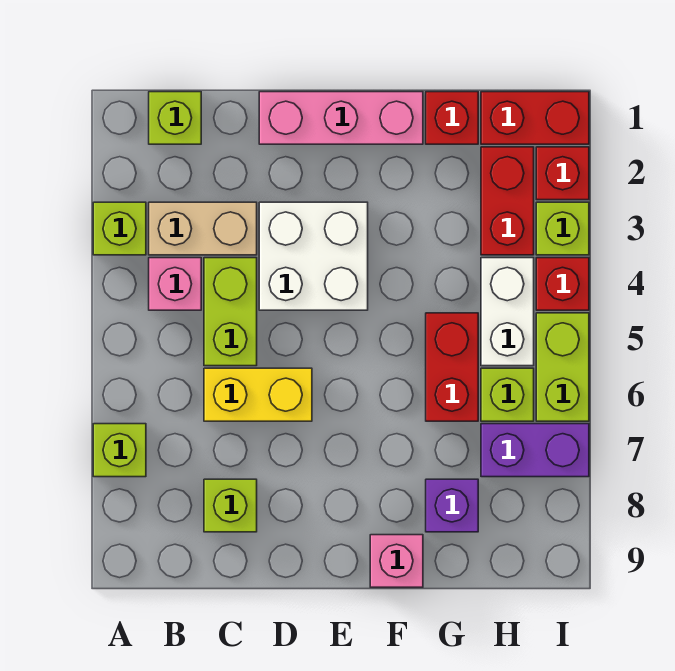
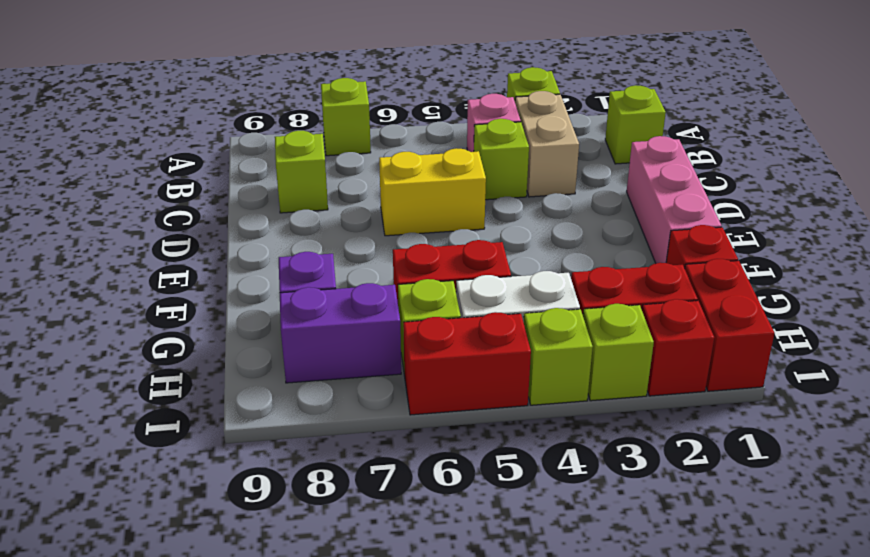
lime 1x2 brick [204,258,257,366] -> lime 1x1 brick [474,119,529,200]
yellow 1x2 brick [204,368,312,421] -> yellow 1x2 brick turned to [379,148,486,236]
white 2x2 brick [259,202,368,310] -> none
pink 1x1 brick [370,535,423,587] -> none
purple 1x2 brick [481,424,589,477] -> purple 1x2 brick turned to [280,283,401,383]
red 1x1 brick [536,258,589,310] -> lime 1x1 brick [524,308,593,405]
lime 1x2 brick [536,313,589,421] -> red 1x2 brick [403,312,531,415]

